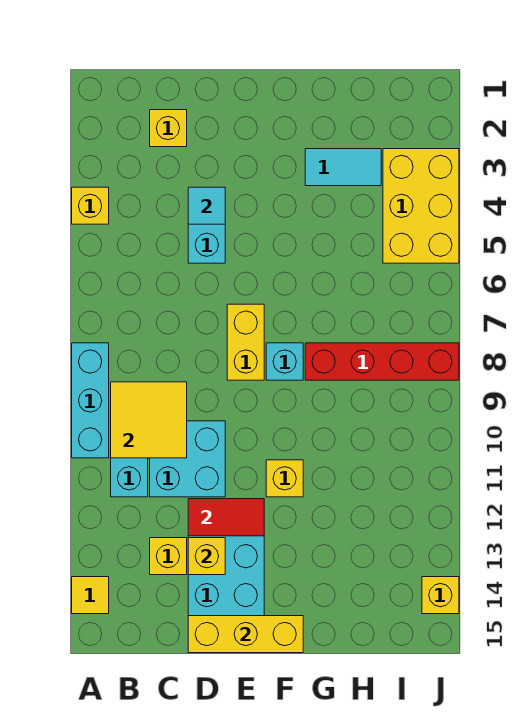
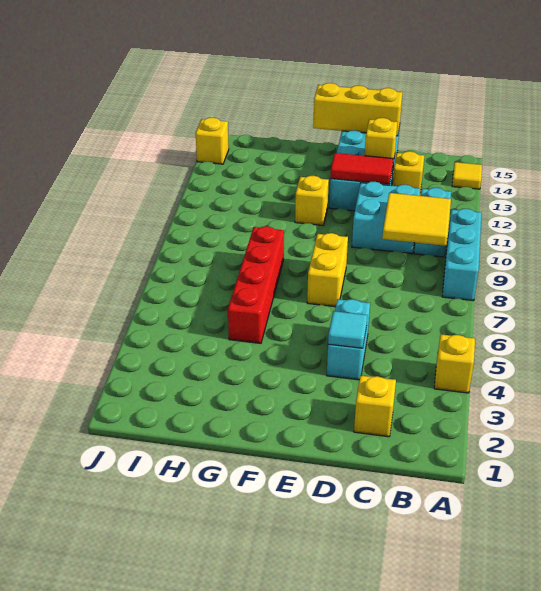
cyan 1x1 brick [266,343,303,380] -> none
cyan 1x2 tile [305,149,381,186] -> none
red 1x4 brick [305,343,459,380] -> red 1x4 brick turned to [228,226,284,343]
yellow 2x3 brick [383,149,459,263] -> none

